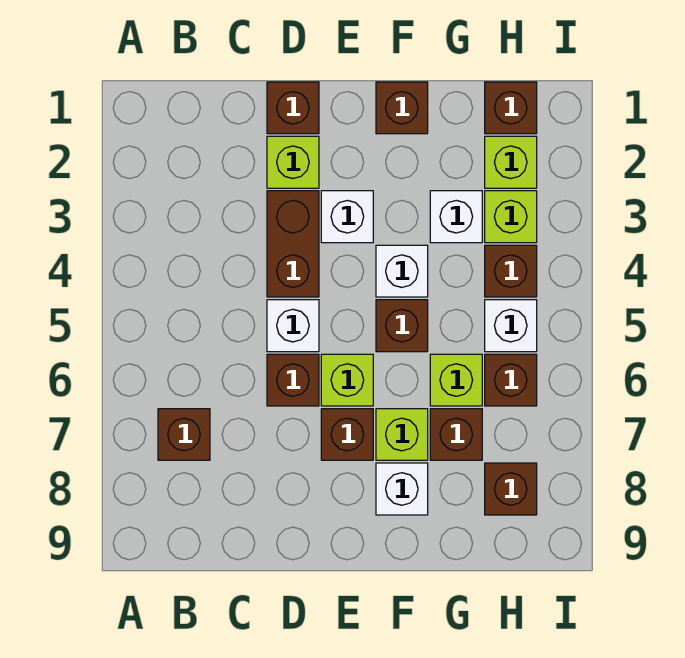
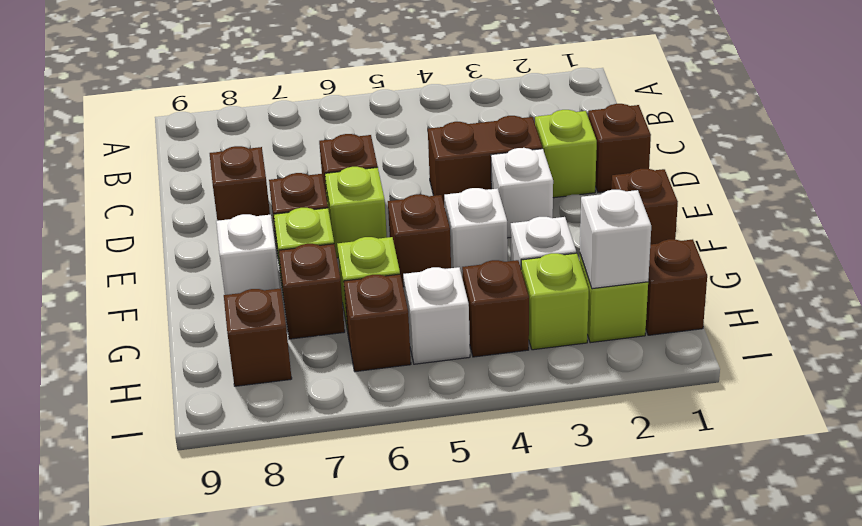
brown 1x1 brick [158,409,210,460] -> brown 1x1 brick moved to [210,146,270,221]
white 1x1 brick [267,300,319,352] -> white 1x1 brick moved to [580,190,651,289]

